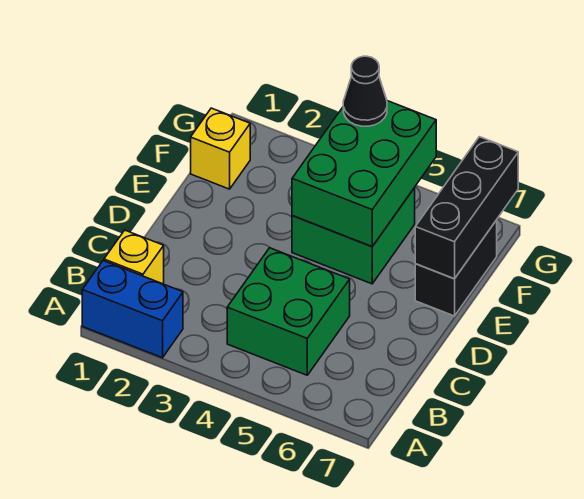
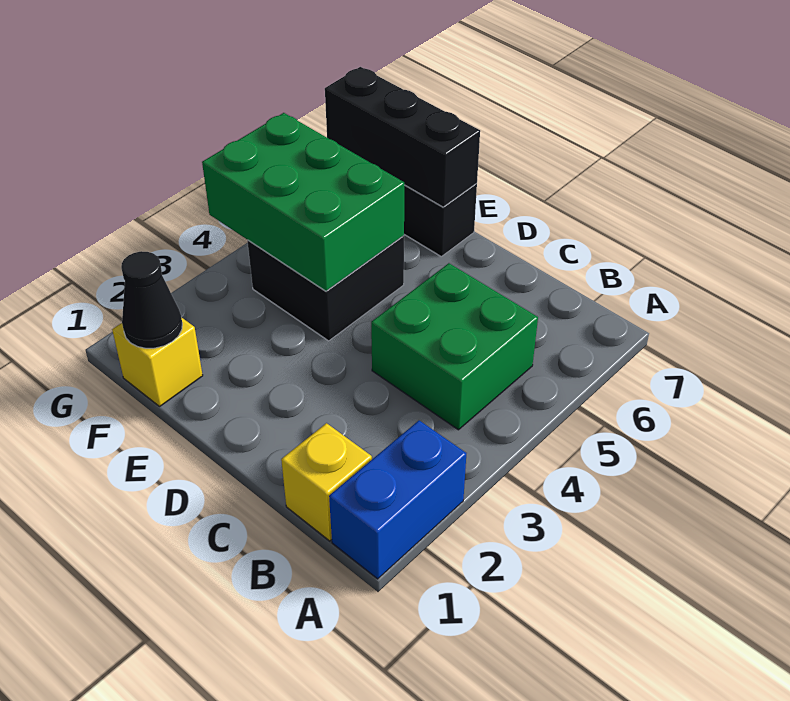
green 2x2 brick [292,188,415,284] -> black 2x2 brick [247,236,404,341]
black 1x1 cone [343,56,387,126] -> black 1x1 cone moved to [121,251,182,348]

